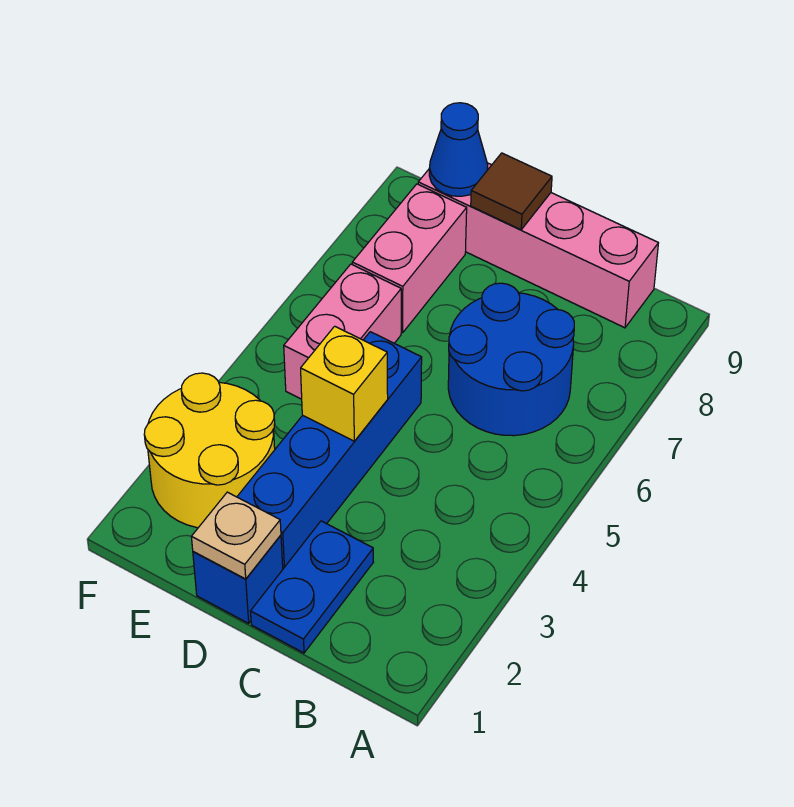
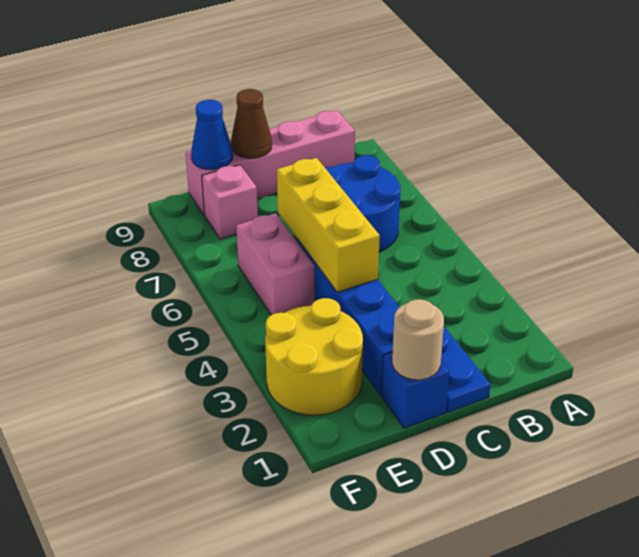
tan 1x1 plate [191,492,281,579] -> tan 1x1 round brick [392,299,444,380]
yellow 1x1 brick [301,326,388,441] -> yellow 1x3 brick [277,158,380,292]
brown 1x1 tile [471,153,552,230] -> brown 1x1 cone [231,89,272,158]
pink 1x2 brick [352,184,467,333] -> pink 1x1 brick [202,165,258,239]

